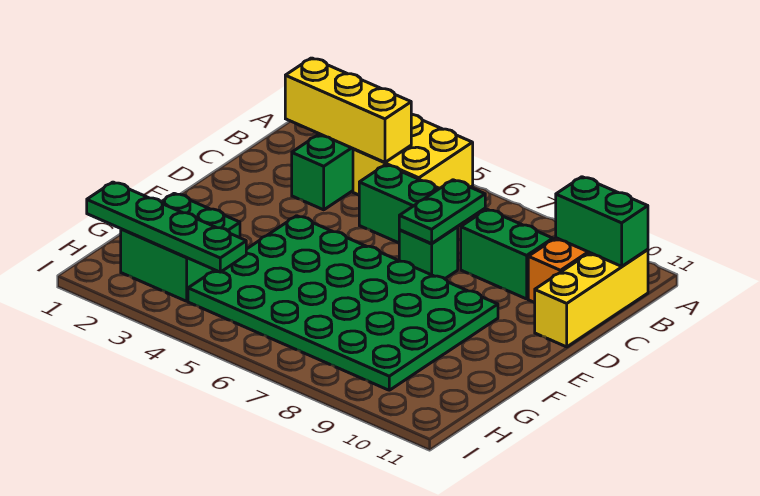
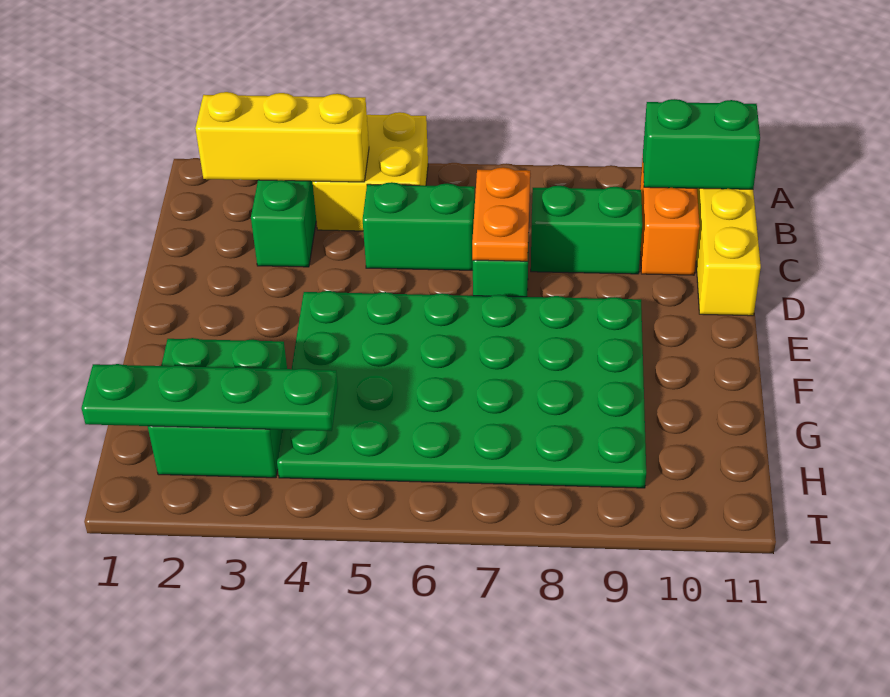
green 1x2 plate [399,180,485,244] -> orange 1x2 plate [472,167,530,261]

